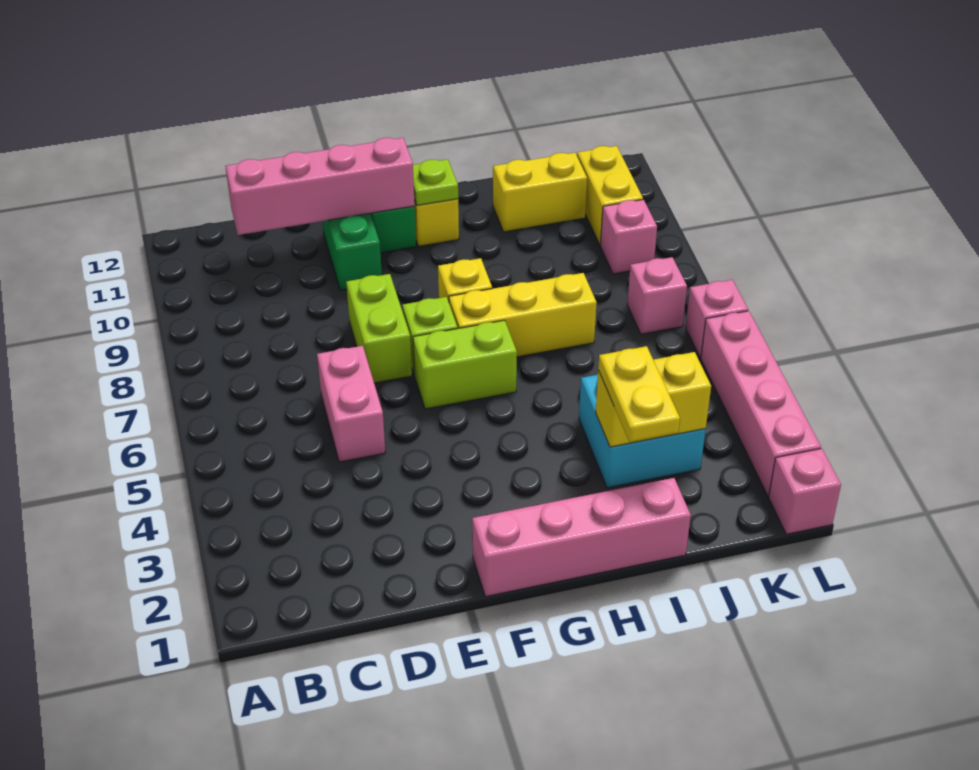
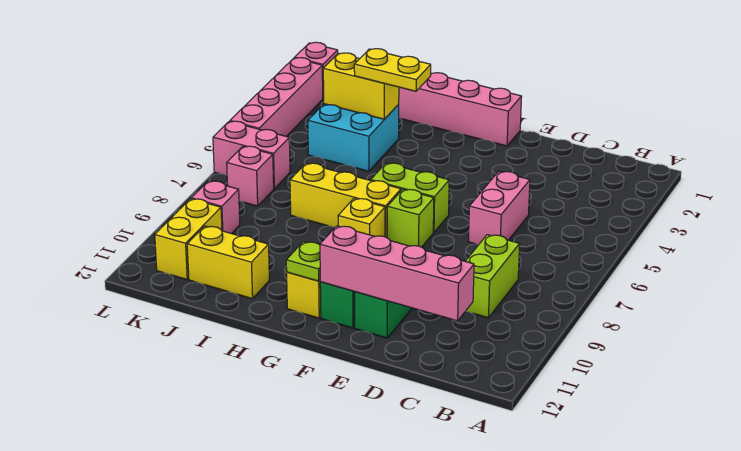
lime 1x2 brick [346,274,412,383] -> lime 1x2 brick moved to [465,235,520,318]
yellow 1x2 plate [598,346,680,442] -> yellow 1x2 plate turned to [354,49,431,91]
pink 1x1 brick [686,280,748,358] -> pink 1x2 brick [213,121,290,188]

